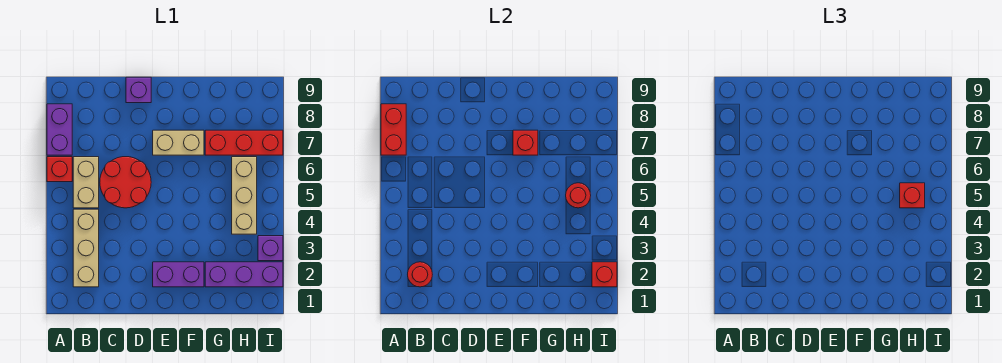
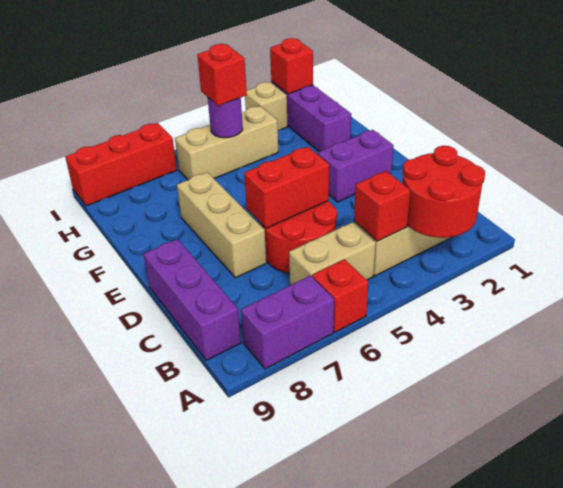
red 1x2 brick [381,104,406,155] -> red 1x2 brick moved to [244,147,329,228]
red 1x1 round brick [408,262,432,287] -> red 2x2 round brick [403,146,485,238]
purple 1x1 brick [126,77,151,103] -> purple 1x3 brick [144,239,241,360]
purple 1x2 brick [153,262,204,287] -> purple 1x2 brick turned to [318,130,394,202]
tan 1x2 brick [153,130,204,155] -> tan 1x3 brick [177,173,266,278]
red 1x1 brick [513,130,538,155] -> red 1x1 brick moved to [354,171,410,241]
red 1x3 brick [205,130,283,155] -> red 1x3 brick turned to [65,123,177,206]
red 1x1 round brick [566,183,591,208] -> purple 1x1 round brick [208,98,243,138]
purple 1x1 brick [258,236,283,261] -> tan 1x1 brick [245,82,287,130]

